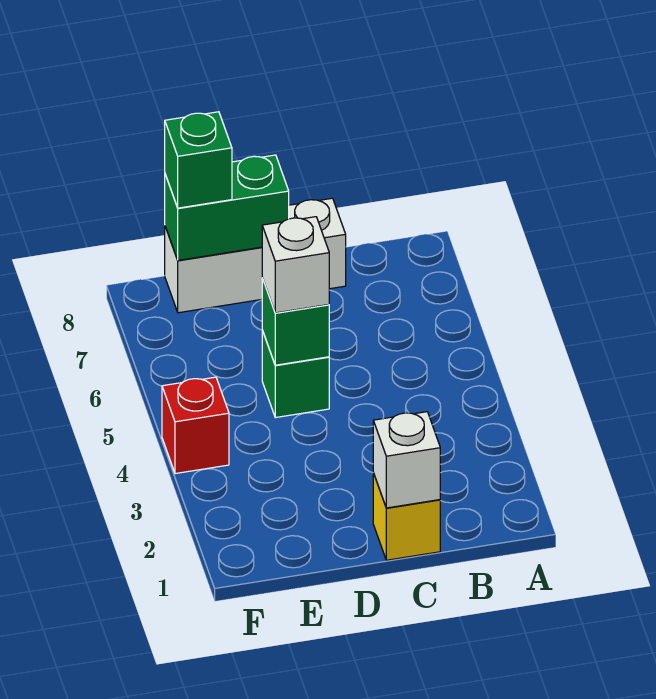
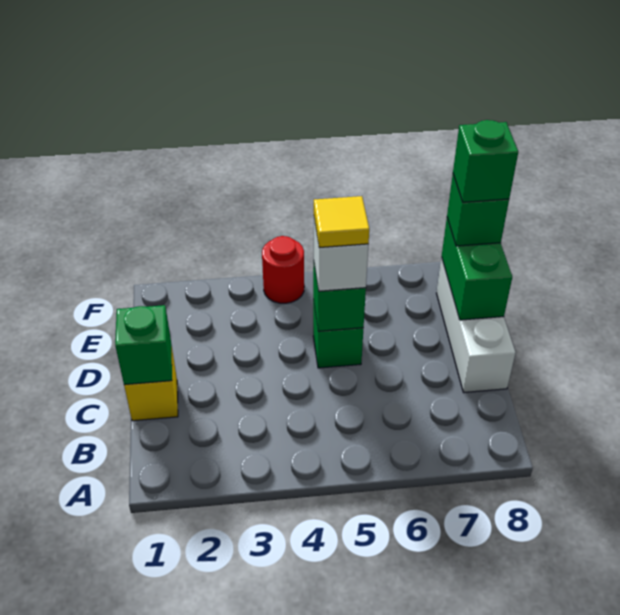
white 1x1 brick [373,412,440,508] -> green 1x1 brick [115,305,172,385]
none -> yellow 1x1 tile [314,196,369,248]
none -> green 1x1 brick [453,120,518,202]
red 1x1 brick [162,377,229,474] -> red 1x1 round brick [262,236,304,303]

